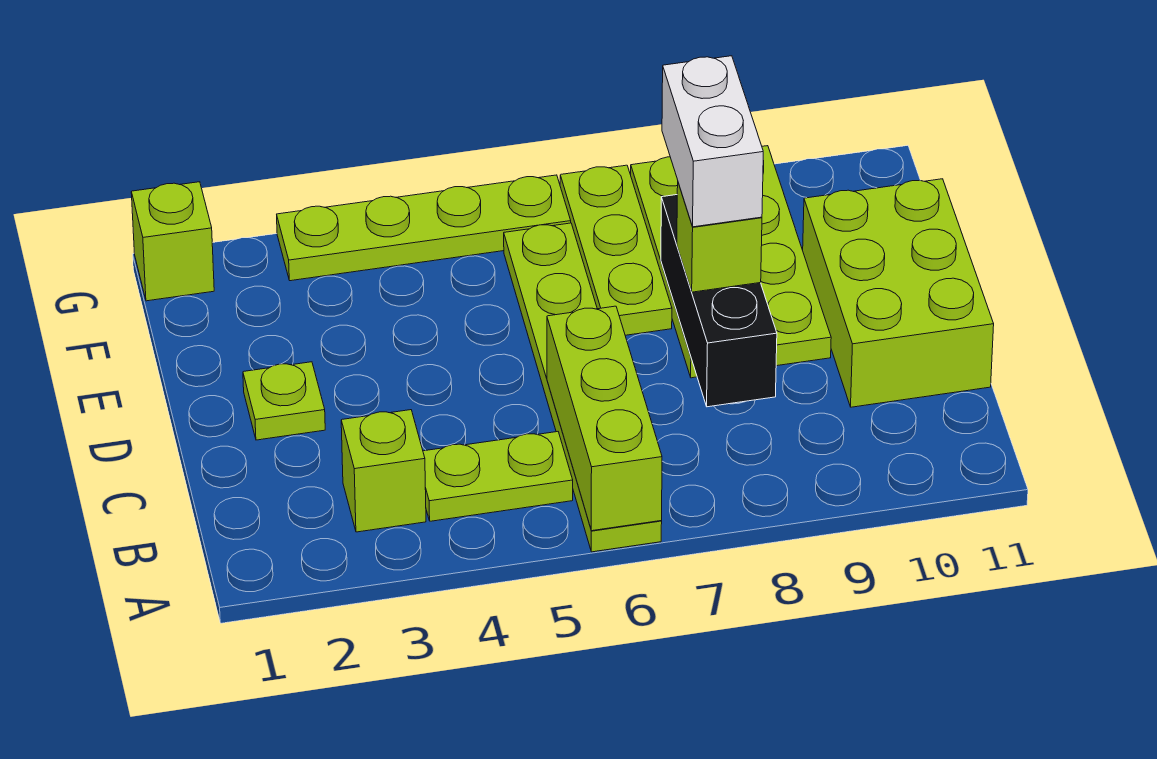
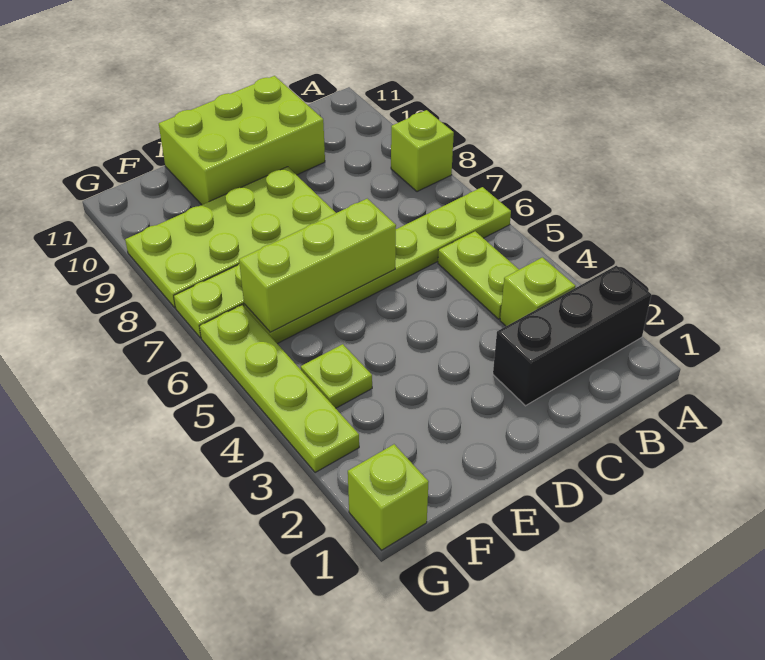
lime 1x3 brick [547,306,662,531] -> lime 1x3 brick moved to [239,199,396,332]
black 1x3 brick [661,195,777,407] -> black 1x3 brick moved to [493,266,651,406]
lime 1x1 plate [243,362,325,440] -> lime 1x1 plate moved to [301,344,372,408]
lime 1x1 brick [677,183,762,292] -> lime 1x1 brick moved to [391,110,454,192]
white 1x2 brick [662,56,763,227] -> none

